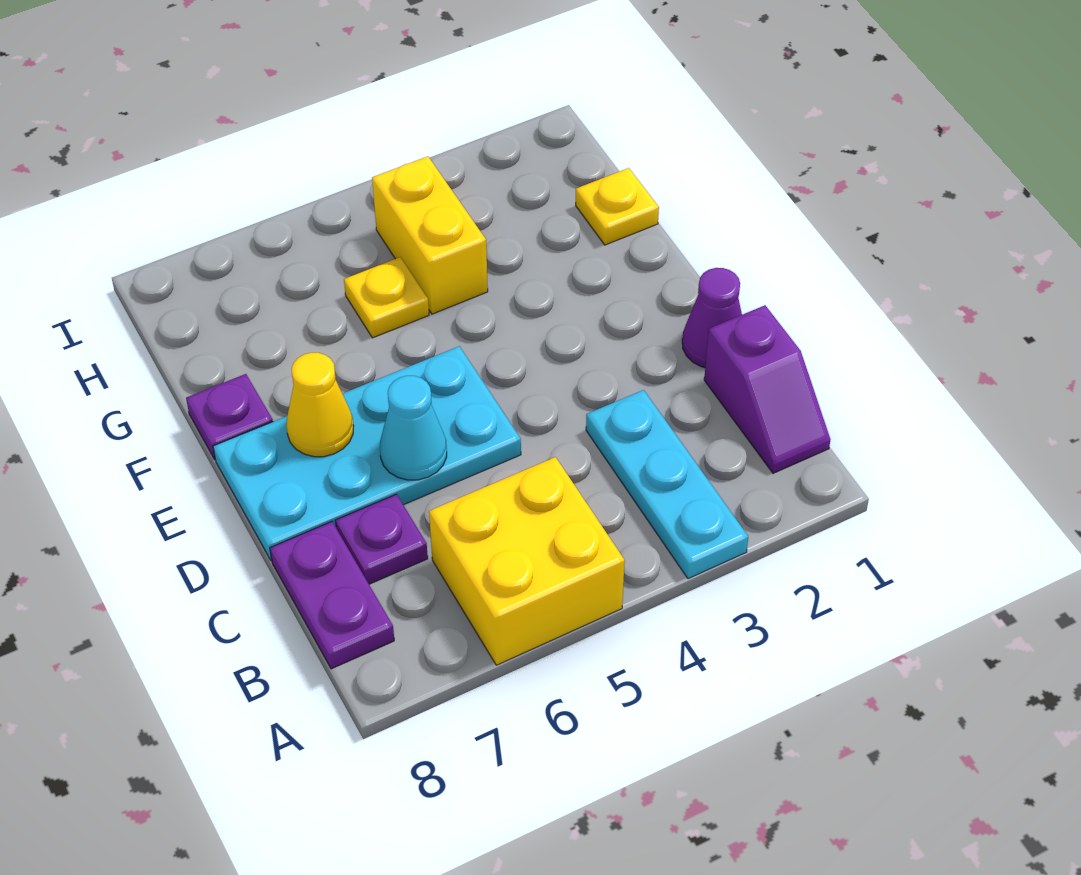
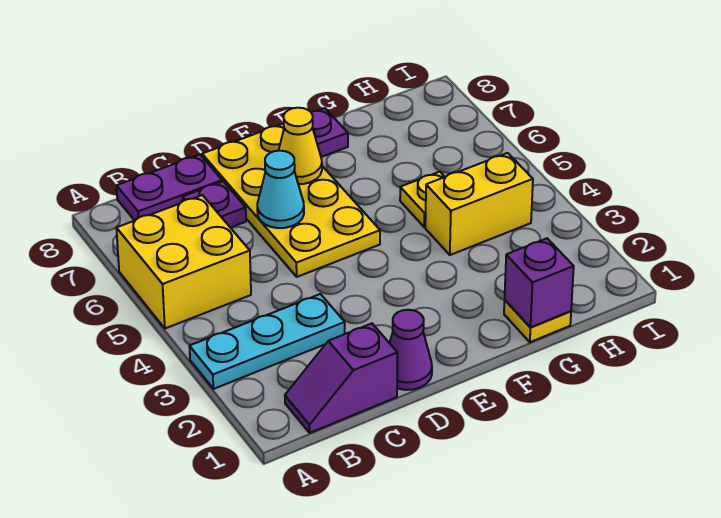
cyan 2x4 plate [213,346,521,561] -> yellow 2x4 plate [202,123,380,277]
none -> purple 1x1 brick [505,238,574,327]

